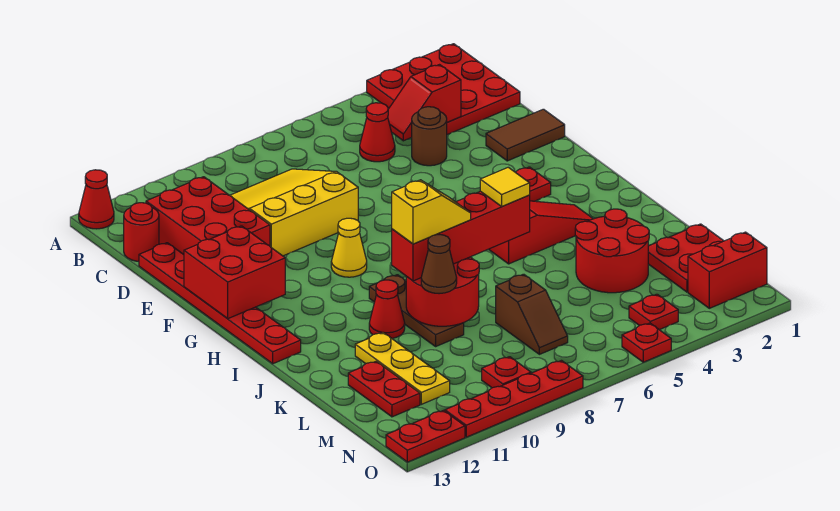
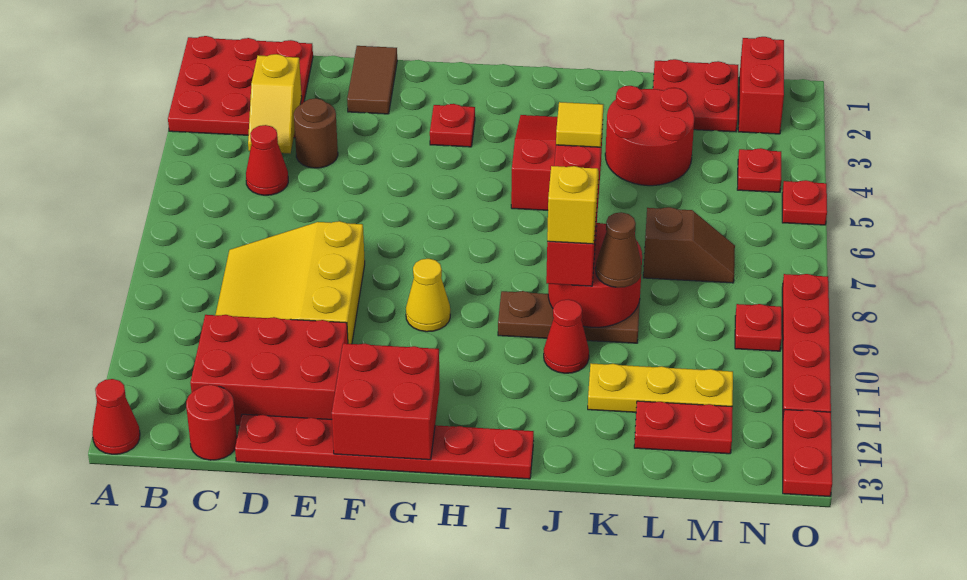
red 1x2 slope [388,65,461,141] -> yellow 1x2 slope [248,54,302,153]

